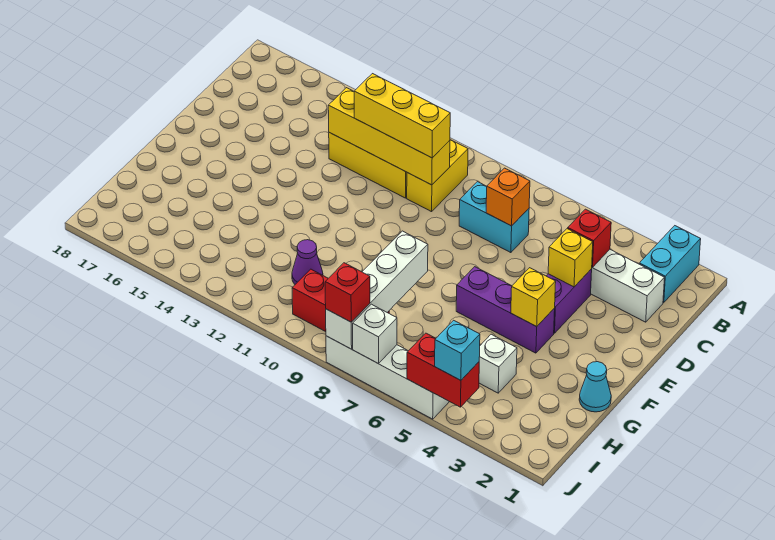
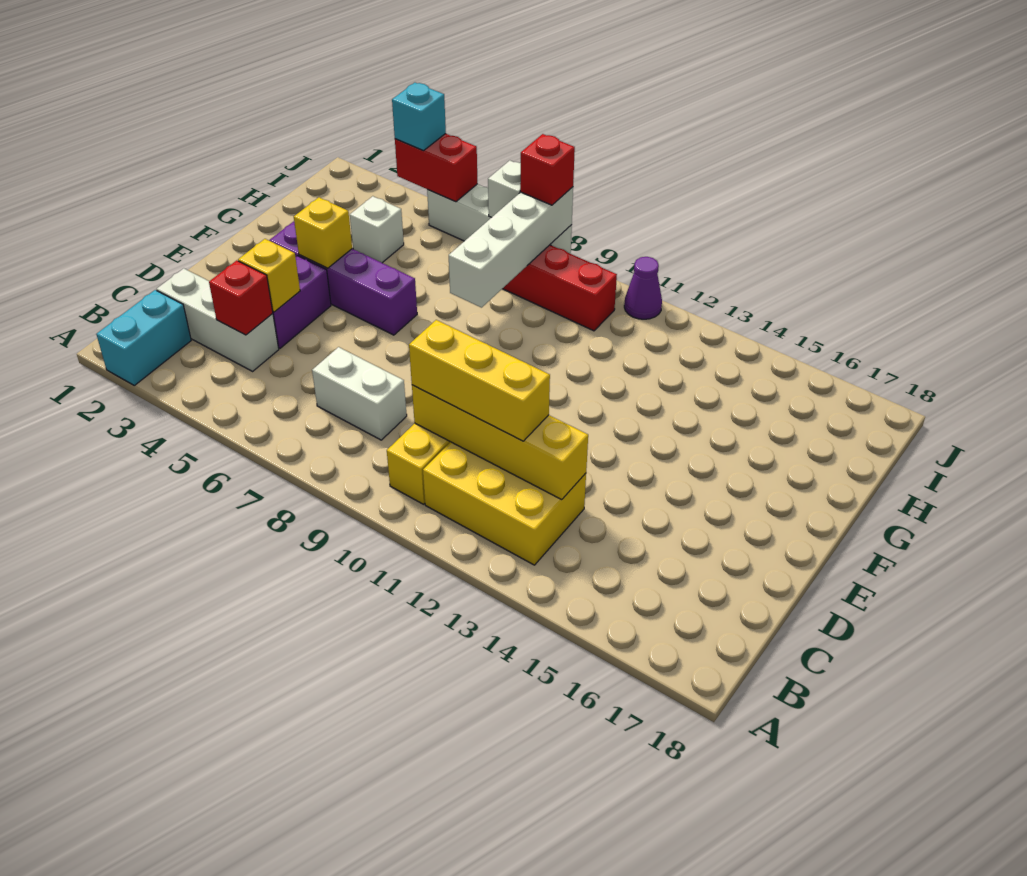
cyan 1x2 brick [459,182,529,253] -> white 1x2 brick [312,347,407,440]
orange 1x1 brick [486,168,530,226] -> none
purple 1x3 brick [456,267,555,353] -> purple 1x4 brick [269,221,417,335]
cyan 1x1 cone [579,362,611,412] -> none
purple 1x1 cone [292,240,323,284] -> purple 1x1 cone moved to [624,257,662,319]

